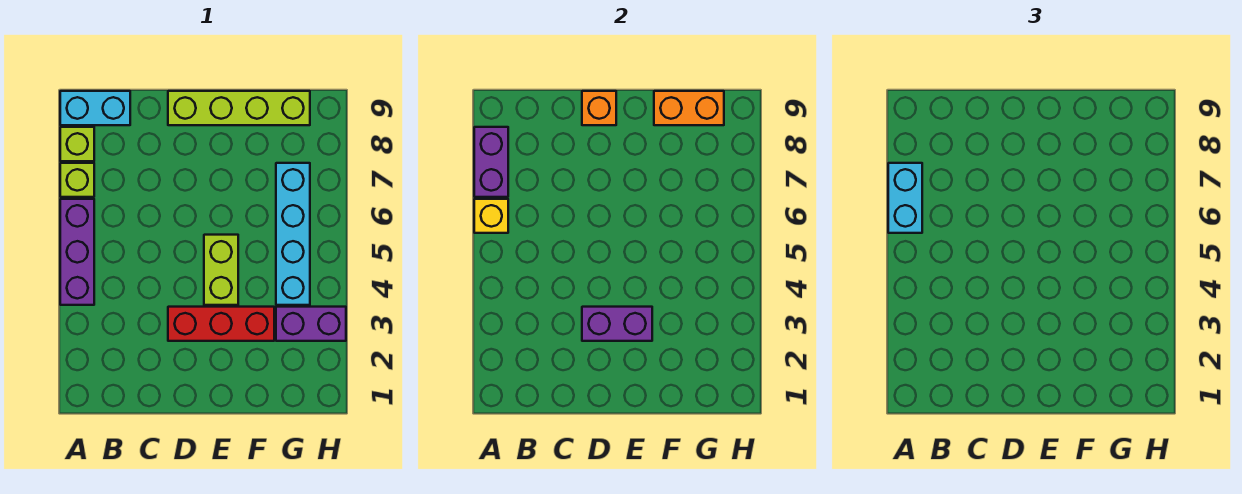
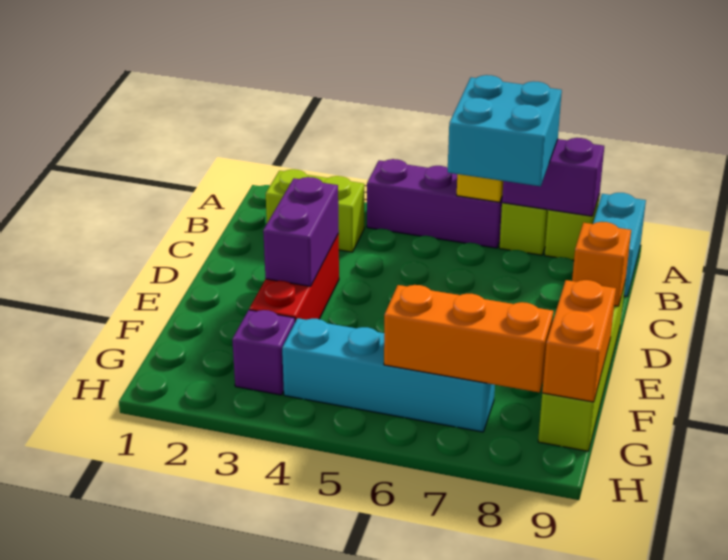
cyan 1x2 brick [888,163,922,233] -> cyan 2x2 brick [448,75,562,186]
lime 1x2 brick [204,235,238,305] -> lime 1x2 brick moved to [266,169,364,252]
purple 1x2 brick [276,307,346,341] -> purple 1x1 brick [232,310,295,395]
none -> orange 1x3 brick [384,285,553,392]

